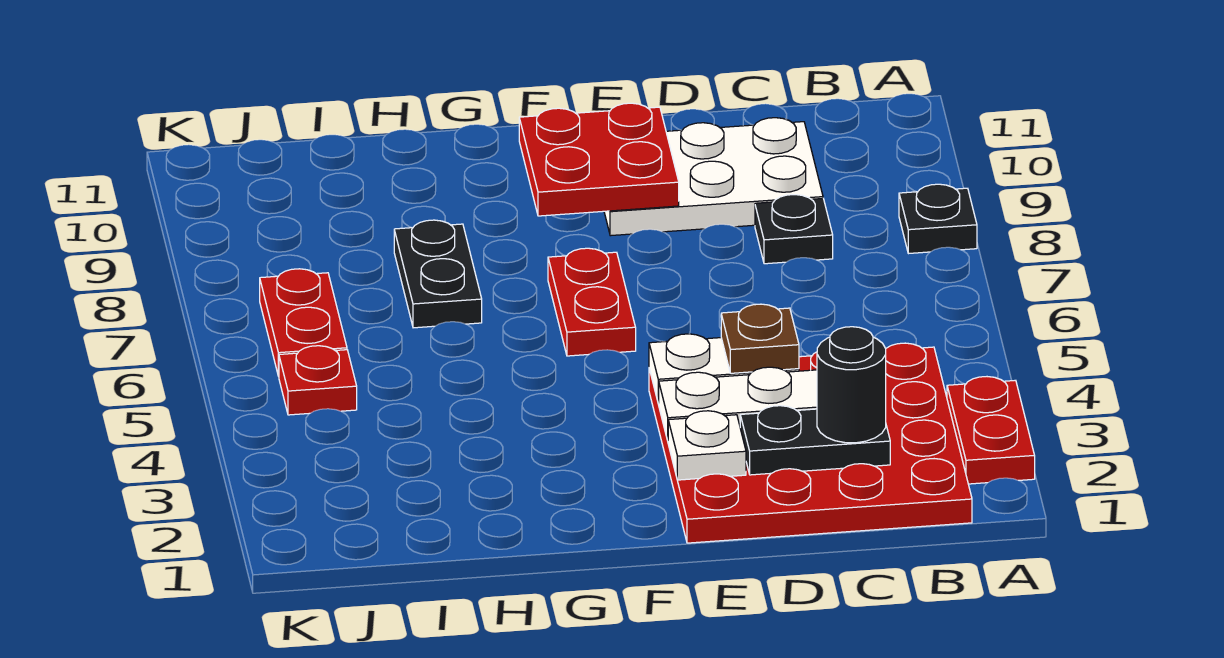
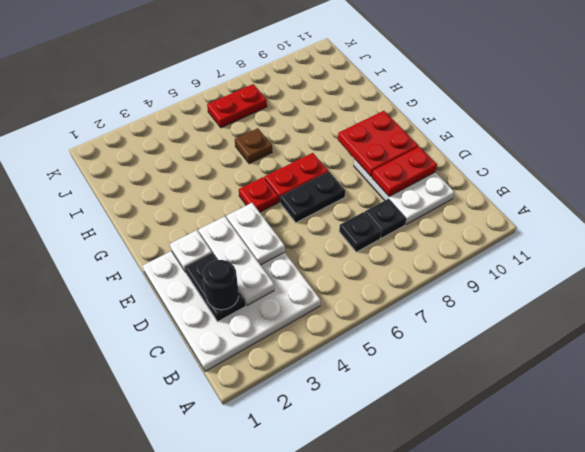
red 1x2 plate [947,377,1035,484] -> red 1x2 plate moved to [372,147,437,196]
black 1x1 plate [899,184,977,254] -> black 1x1 plate moved to [339,212,381,252]
red 4x4 plate [649,343,972,543] -> white 4x4 plate [143,251,321,371]
brown 1x1 plate [721,304,799,373] -> brown 1x1 plate moved to [235,128,272,164]
black 1x2 plate [394,220,482,328] -> black 1x2 plate moved to [280,172,345,223]
red 1x1 plate [279,346,357,415] -> red 1x1 plate moved to [239,177,278,212]

